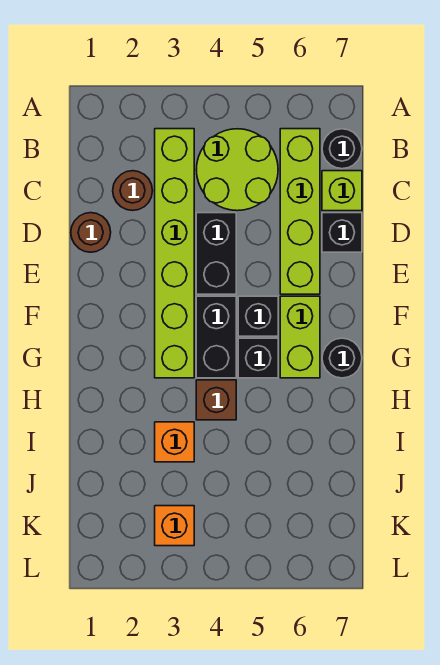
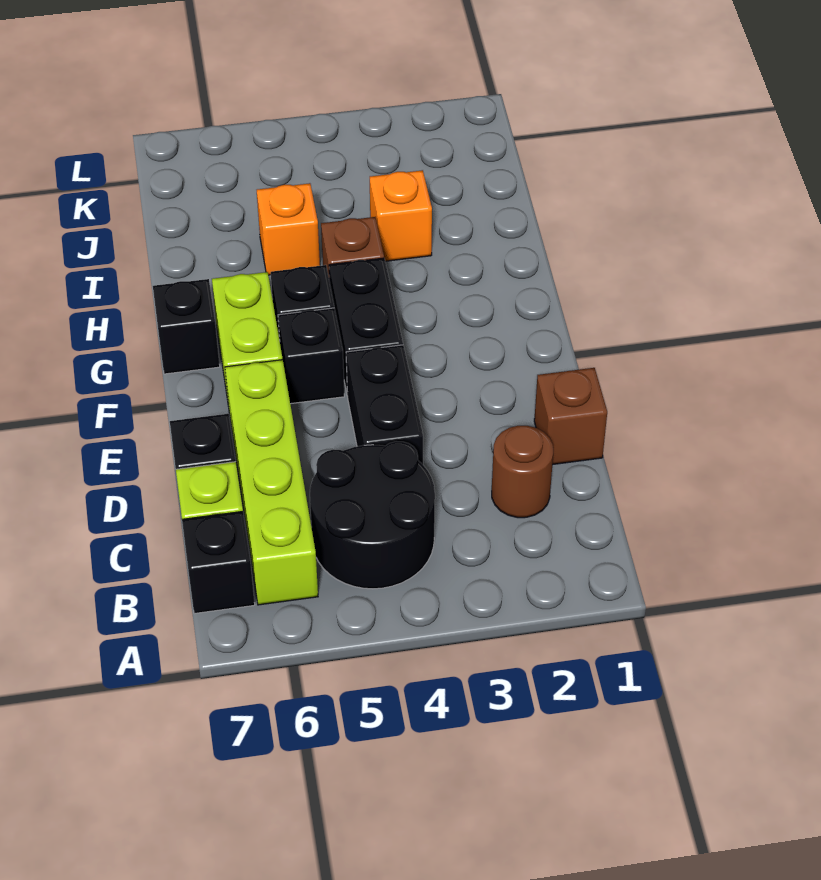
lime 1x6 brick [155,129,194,378] -> none
lime 2x2 round brick [196,129,278,211] -> black 2x2 round brick [310,441,435,589]
black 1x1 round brick [322,129,362,169] -> black 1x1 brick [182,512,255,614]
brown 1x1 round brick [71,213,111,252] -> brown 1x1 brick [534,368,607,465]
black 1x1 round brick [322,338,362,378] -> black 1x1 brick [153,279,220,374]
orange 1x1 brick [155,506,194,546] -> orange 1x1 brick moved to [257,183,320,275]

